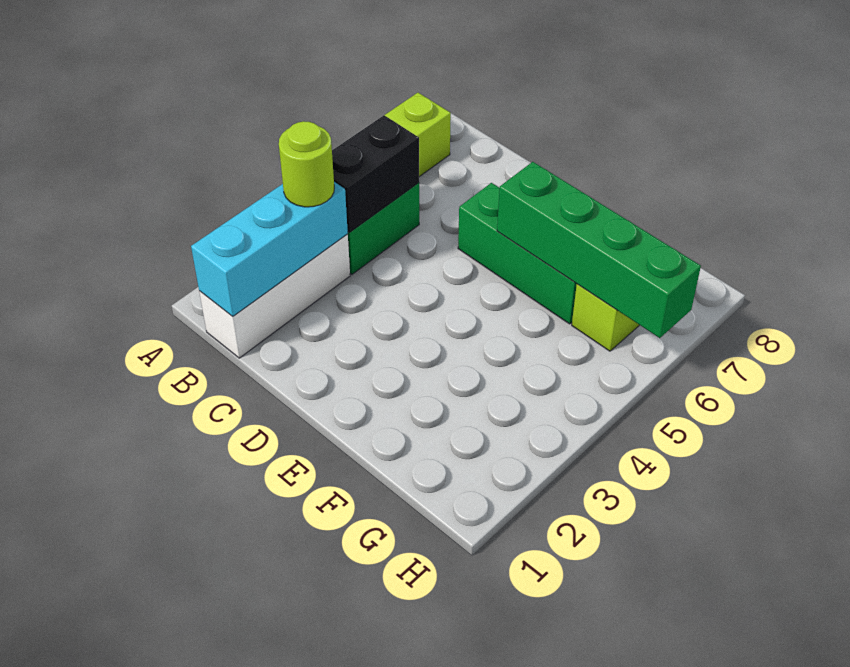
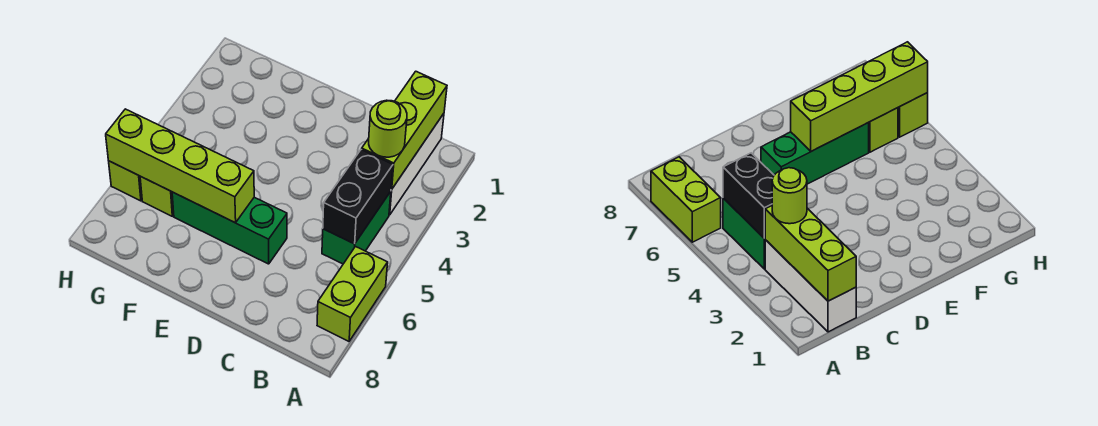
cyan 1x3 brick [191,182,348,317] -> lime 1x3 brick [362,71,447,189]
green 1x4 brick [497,162,701,338] -> lime 1x4 brick [106,109,254,223]
none -> lime 1x1 brick [109,161,142,201]

